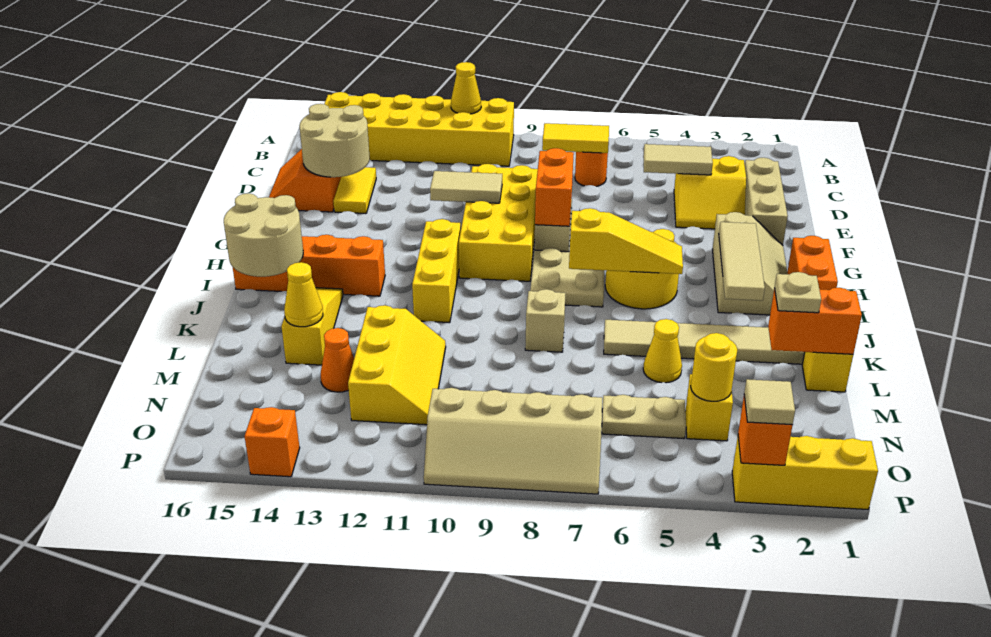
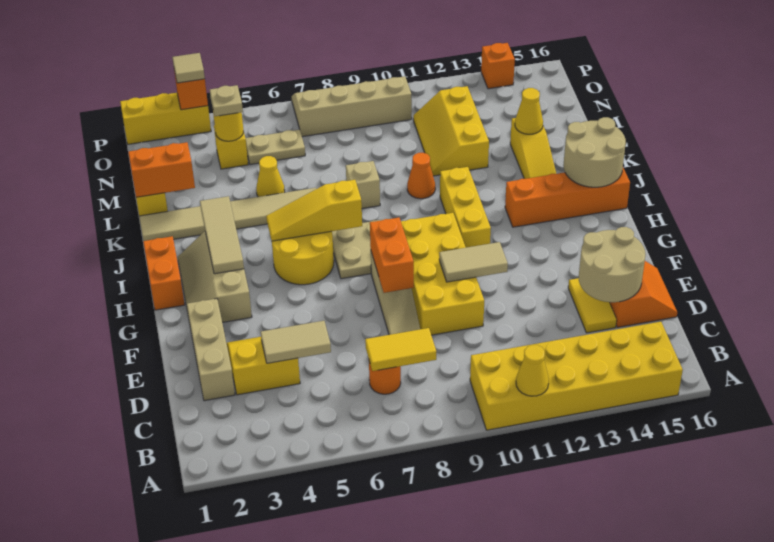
tan 1x1 plate [775,272,821,313] -> tan 1x1 plate moved to [210,85,243,116]
orange 1x1 cone [321,328,354,392] -> orange 1x1 cone moved to [407,153,435,199]

